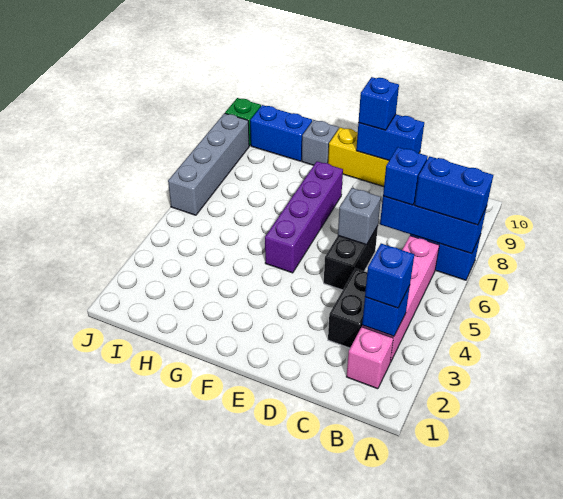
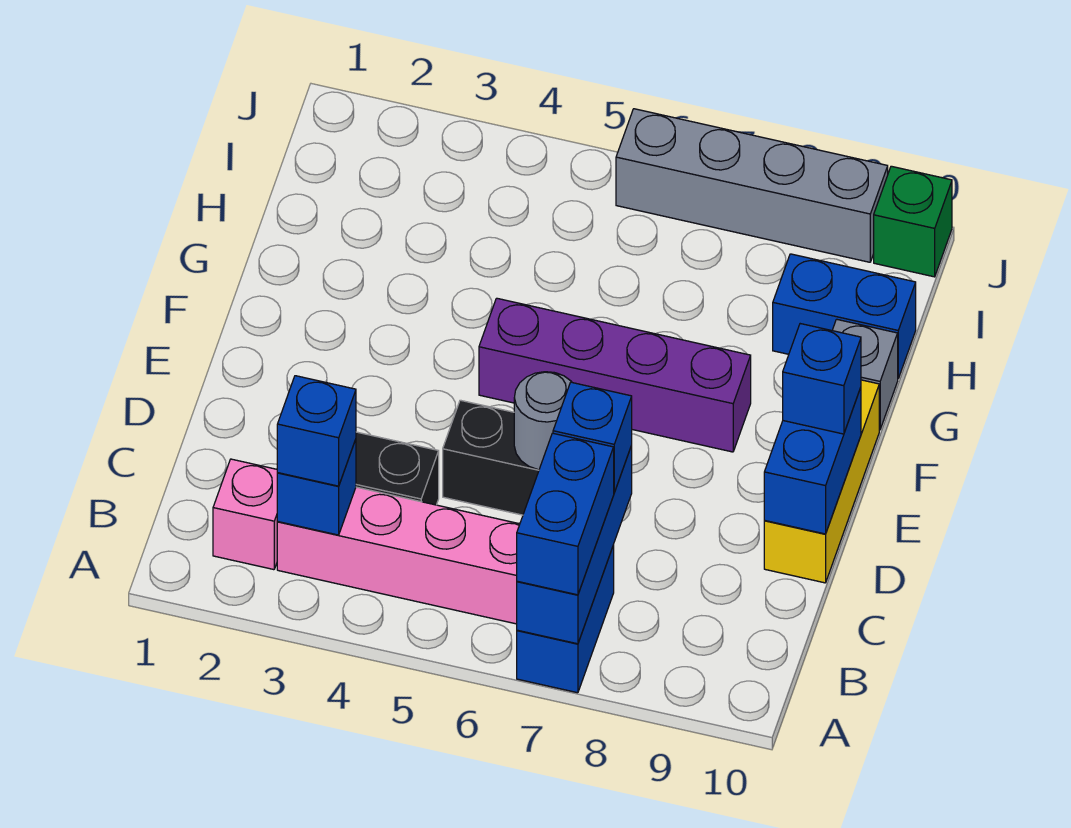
grey 1x1 brick [338,188,381,245] -> grey 1x1 round brick [514,372,571,470]
blue 1x2 brick [250,105,312,161] -> blue 1x2 brick turned to [773,254,916,378]

